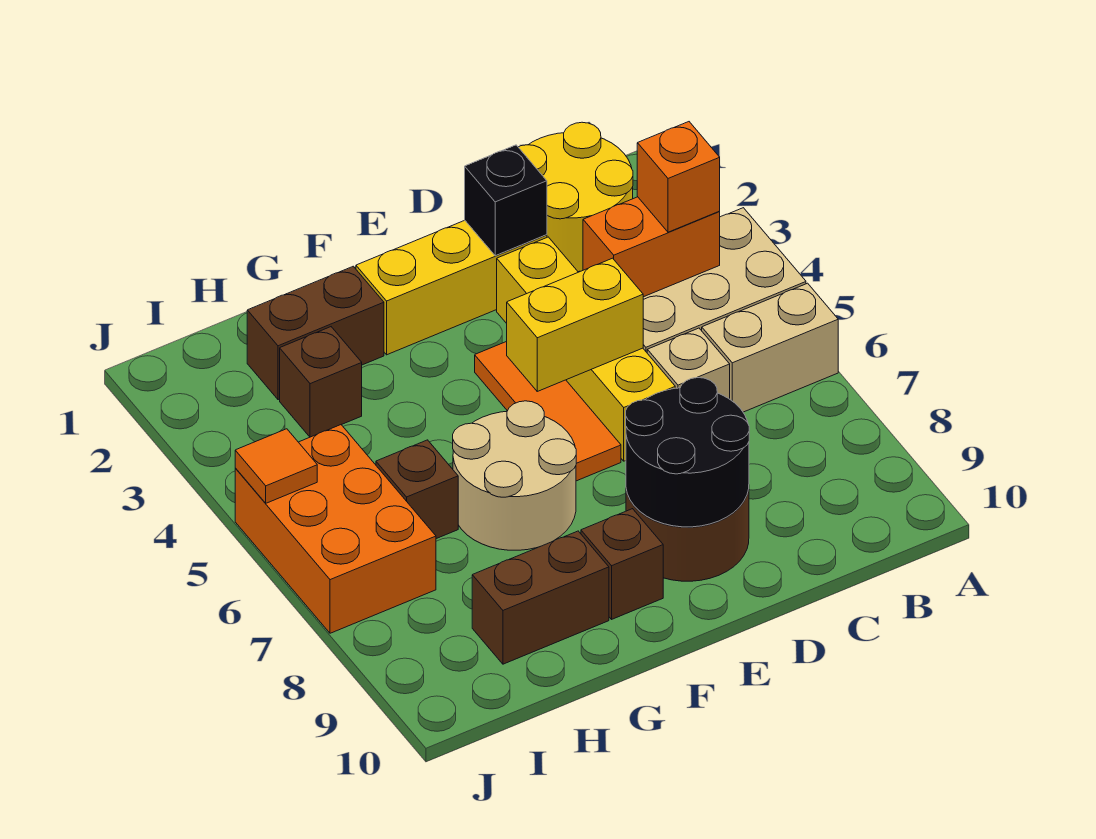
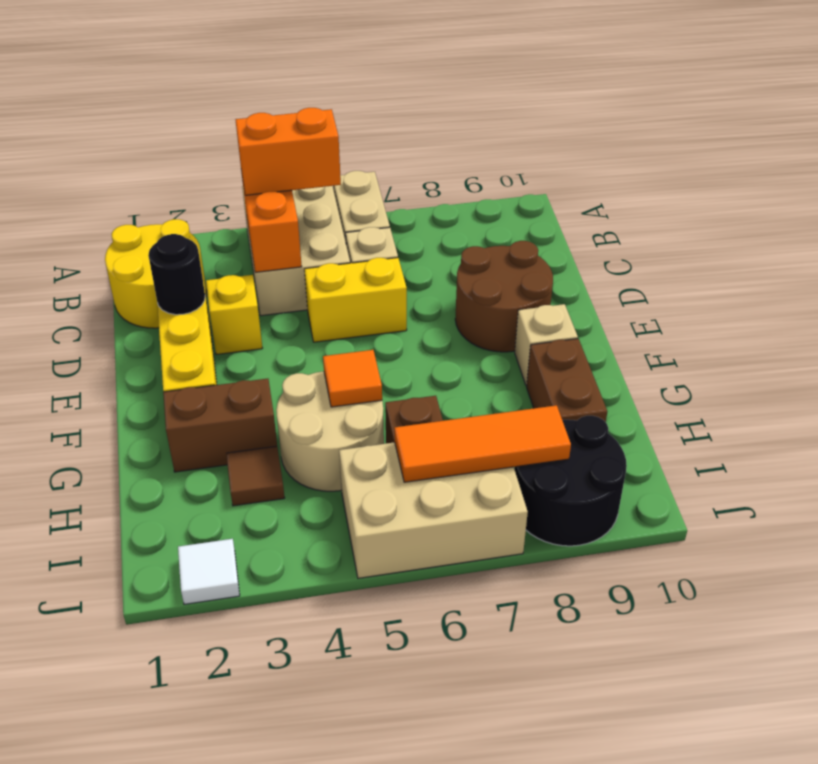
orange 1x1 brick [637,122,720,232] -> orange 1x2 brick [236,108,341,195]
black 1x1 brick [465,145,547,256] -> black 1x1 round brick [148,234,205,315]
yellow 1x2 brick [507,258,643,391] -> none
black 2x2 round brick [626,378,749,527] -> black 2x2 round brick moved to [514,416,627,546]
orange 1x3 tile [475,341,621,481] -> orange 1x3 tile moved to [394,405,571,482]
tan 2x2 round brick [453,401,576,550] -> tan 2x2 round brick moved to [276,371,384,491]
brown 1x1 brick [581,509,663,619] -> tan 1x1 brick [515,304,578,386]
brown 1x2 brick [247,266,384,400] -> brown 1x2 brick turned to [163,379,277,472]
brown 1x1 brick [280,327,362,437] -> brown 1x1 tile [226,446,285,506]
orange 2x3 brick [235,425,436,633] -> tan 2x3 brick [339,442,528,578]
none -> white 1x1 tile [178,539,240,604]
orange 1x1 tile [235,429,317,503] -> orange 1x1 tile moved to [323,350,382,407]

